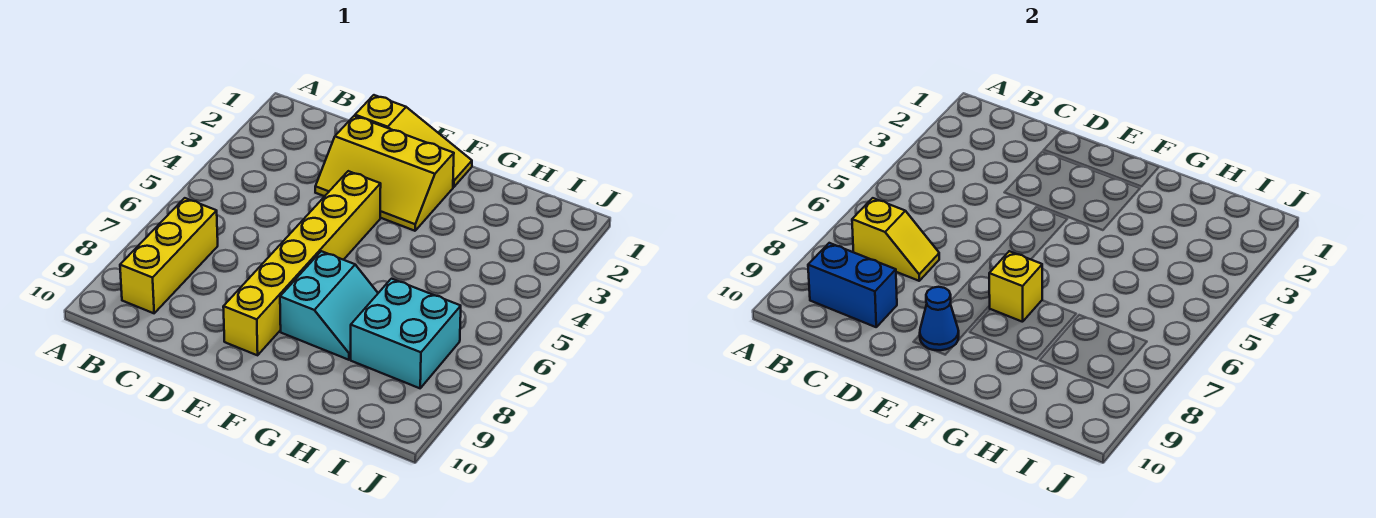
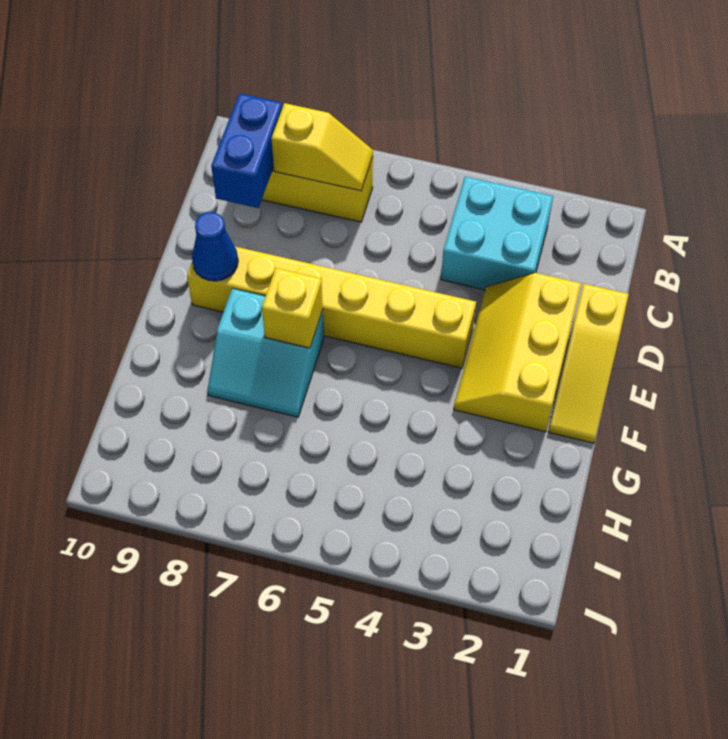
yellow 1x2 slope [852,198,939,281] -> yellow 1x2 slope turned to [271,103,373,191]
cyan 2x2 brick [351,279,461,388] -> cyan 2x2 brick moved to [441,177,553,290]

